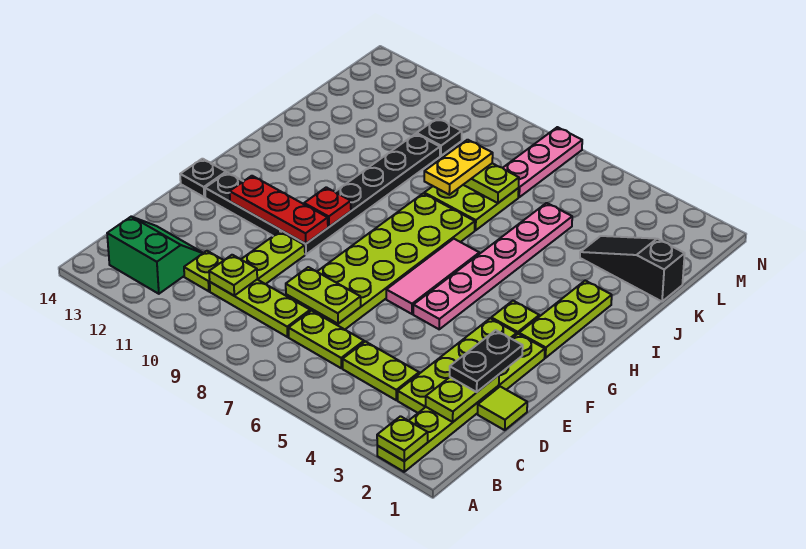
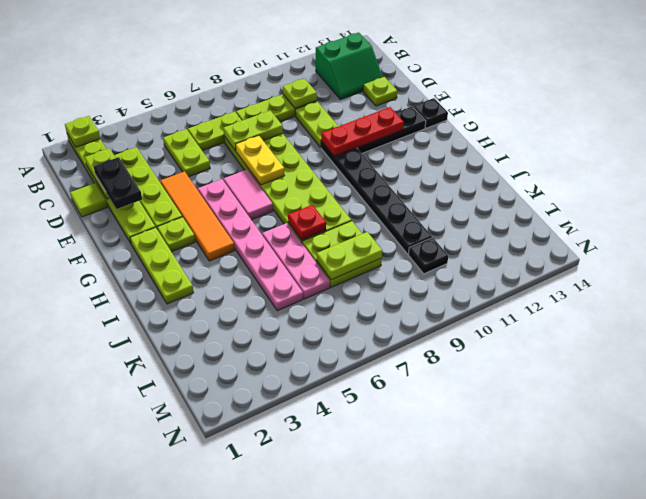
lime 1x2 plate [343,341,419,400] -> lime 1x2 plate turned to [163,129,210,177]
lime 1x1 plate [184,251,224,291] -> lime 1x1 plate moved to [363,77,397,106]
none -> orange 1x4 tile [160,171,235,261]
pink 1x3 tile [386,239,479,314] -> pink 1x2 tile [224,170,273,220]
red 1x1 plate [304,187,351,227] -> red 1x1 plate moved to [288,205,326,240]
yellow 1x2 plate [424,140,493,195] -> yellow 1x2 plate moved to [236,135,285,185]
black 1x3 slope [580,236,685,301] -> none
pink 1x3 plate [503,127,582,197] -> pink 1x3 plate moved to [262,223,330,299]

